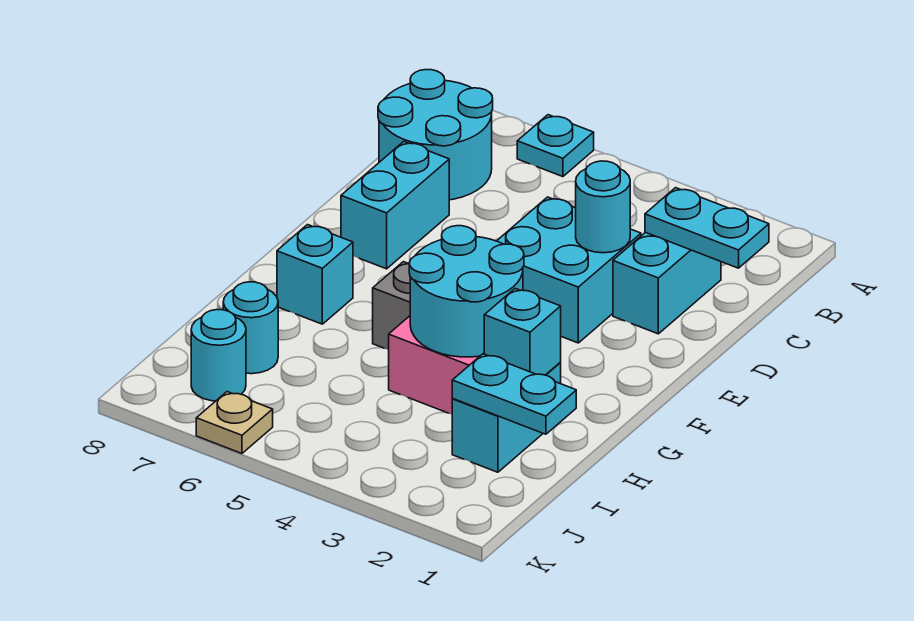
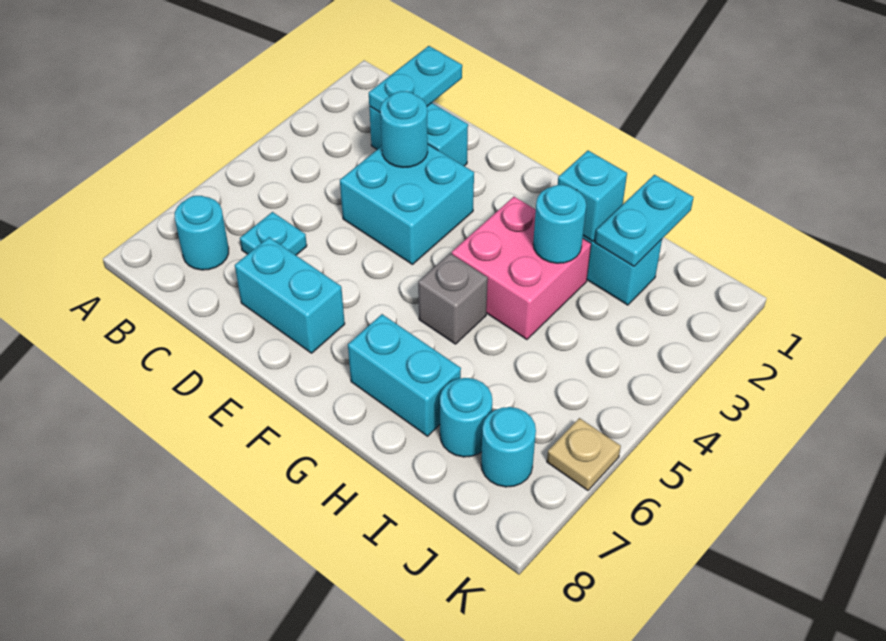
cyan 1x1 plate [517,115,594,177] -> cyan 1x1 plate moved to [240,212,307,255]
cyan 2x2 round brick [378,70,493,200] -> cyan 1x1 round brick [175,196,229,270]
cyan 2x2 round brick [409,226,524,357] -> cyan 1x1 round brick [533,185,586,263]
cyan 1x1 brick [277,225,353,324] -> cyan 1x2 brick [348,314,461,436]

